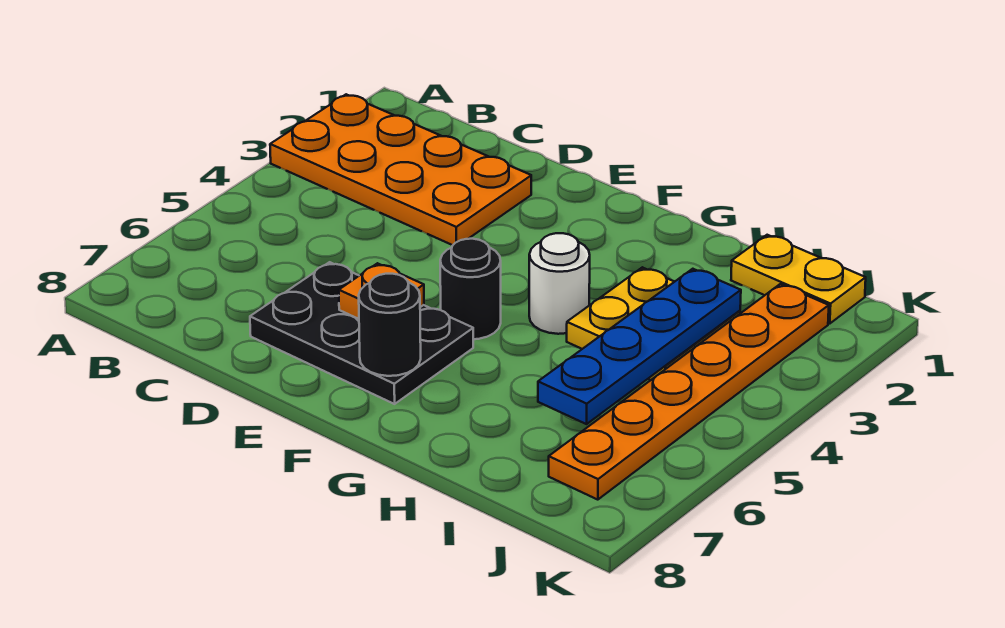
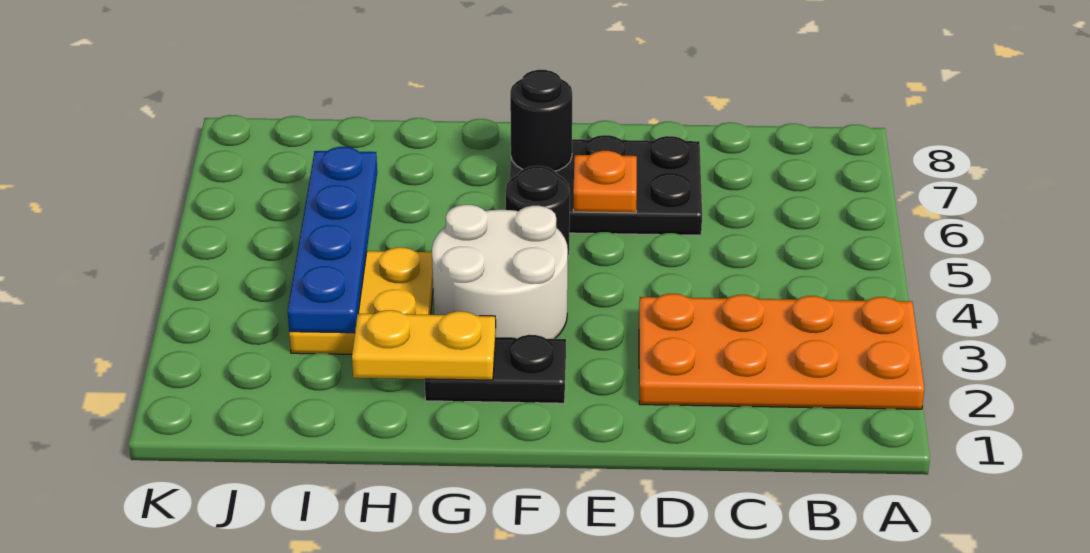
none -> black 1x2 plate [425,335,566,403]
white 1x1 round brick [529,233,590,334] -> white 2x2 round brick [432,205,568,339]
yellow 1x2 plate [731,235,866,324] -> yellow 1x2 plate moved to [352,310,496,380]
orange 1x6 plate [549,284,829,500] -> none

